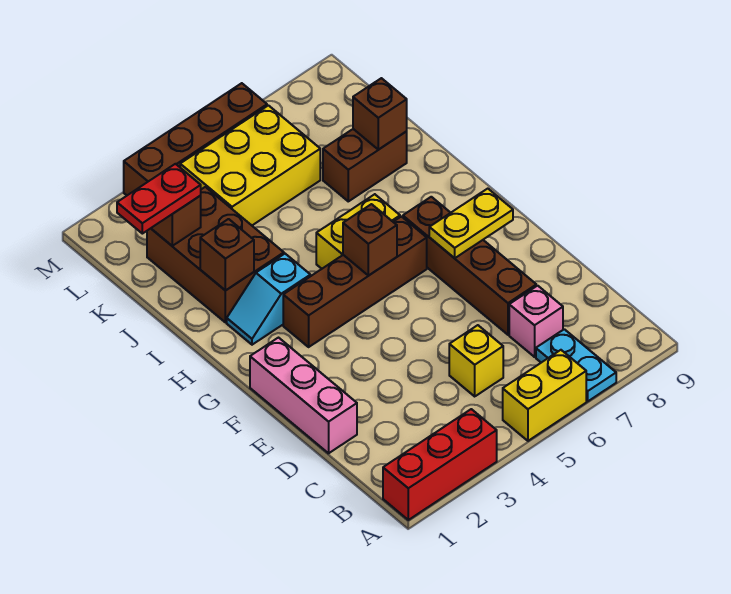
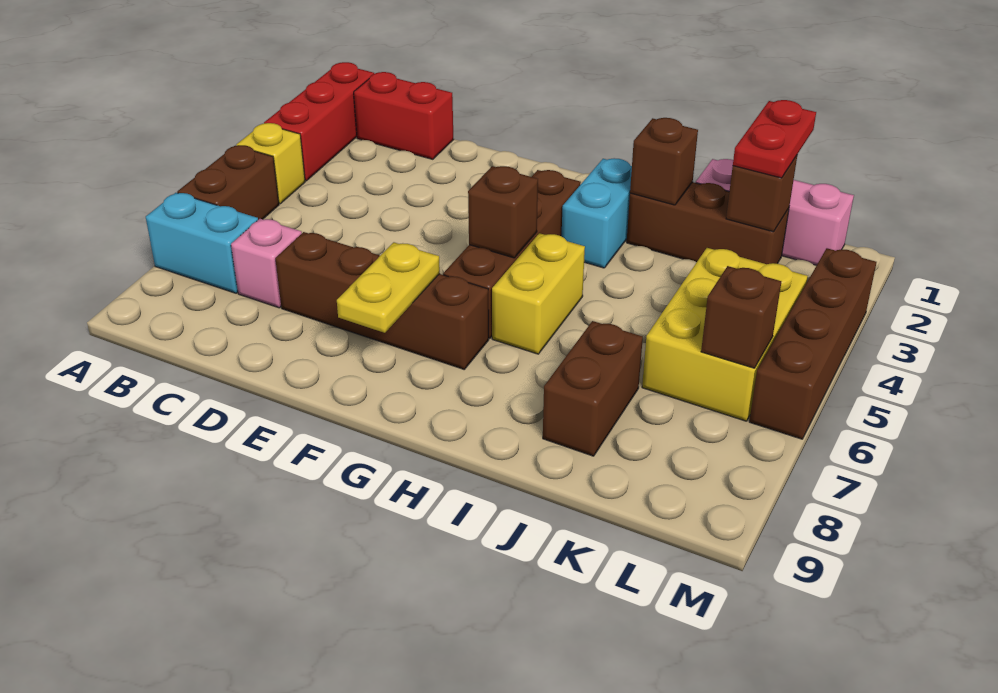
yellow 1x2 brick [503,350,586,441] -> brown 1x2 brick [177,145,279,220]
cyan 1x2 plate [536,329,616,401] -> cyan 1x2 brick [146,193,258,293]
none -> red 1x2 brick [354,72,453,159]
yellow 1x1 brick [449,325,503,396] -> yellow 1x1 brick moved to [236,123,305,204]
pink 1x3 brick [250,338,357,453] -> pink 1x3 brick moved to [696,159,854,265]
cyan 1x2 slope [227,254,310,345] -> cyan 1x2 brick [562,158,632,268]
brown 2x3 brick [147,187,284,323] -> brown 1x3 brick [627,182,789,264]
brown 1x1 brick [353,78,407,150] -> brown 1x1 brick moved to [701,266,781,368]

